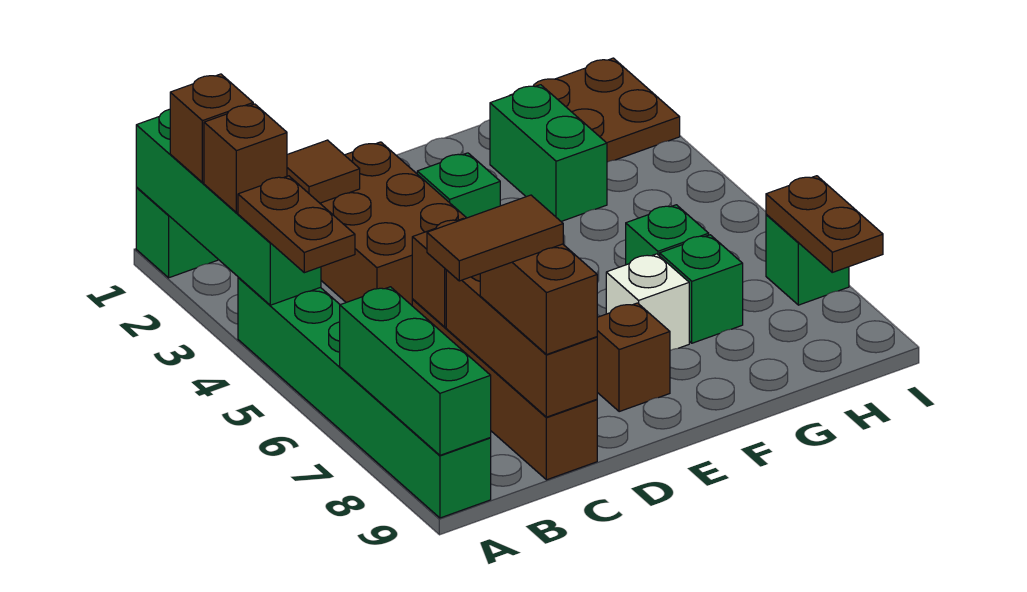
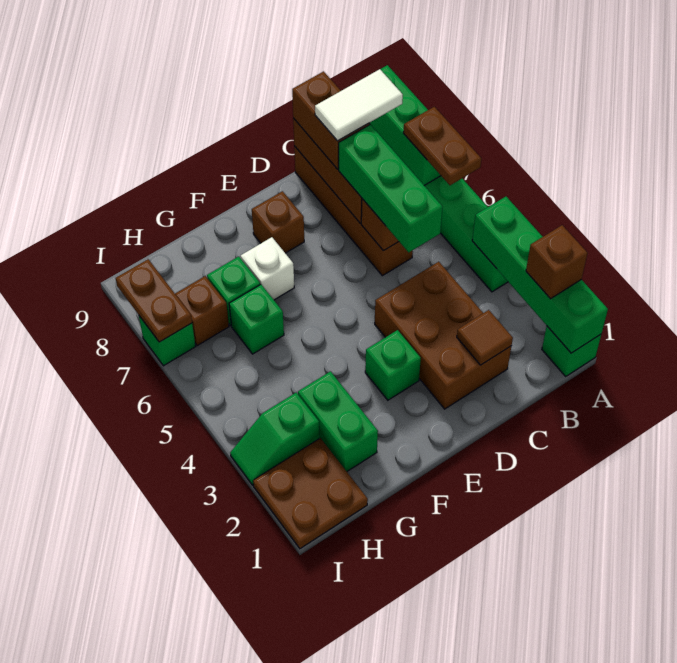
brown 1x1 brick [204,104,287,213] -> brown 1x1 brick moved to [175,276,229,346]
brown 1x2 plate [238,176,355,273] -> brown 1x2 plate moved to [403,107,481,185]
brown 1x2 tile [427,195,563,281] -> white 1x2 tile [315,69,403,141]
none -> green 1x3 brick [339,125,443,252]
none -> green 1x2 slope [230,393,319,485]

